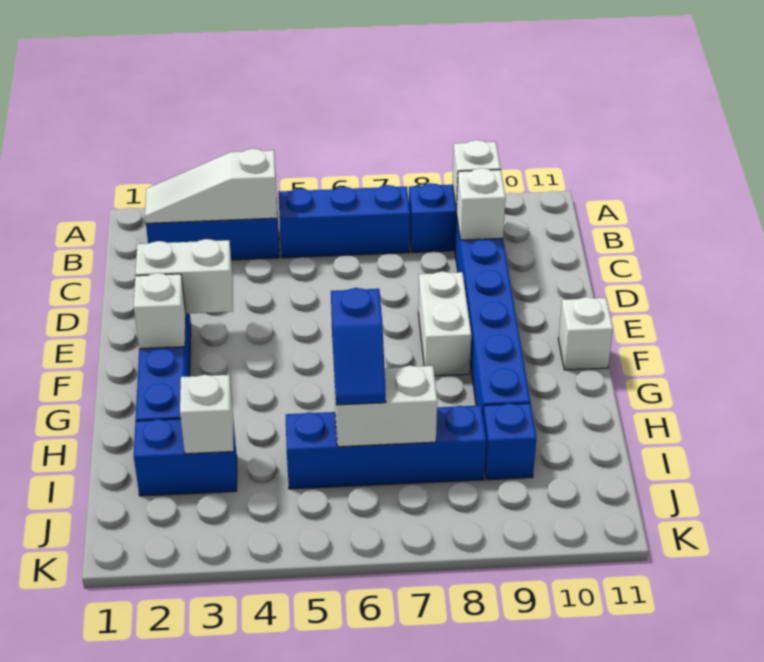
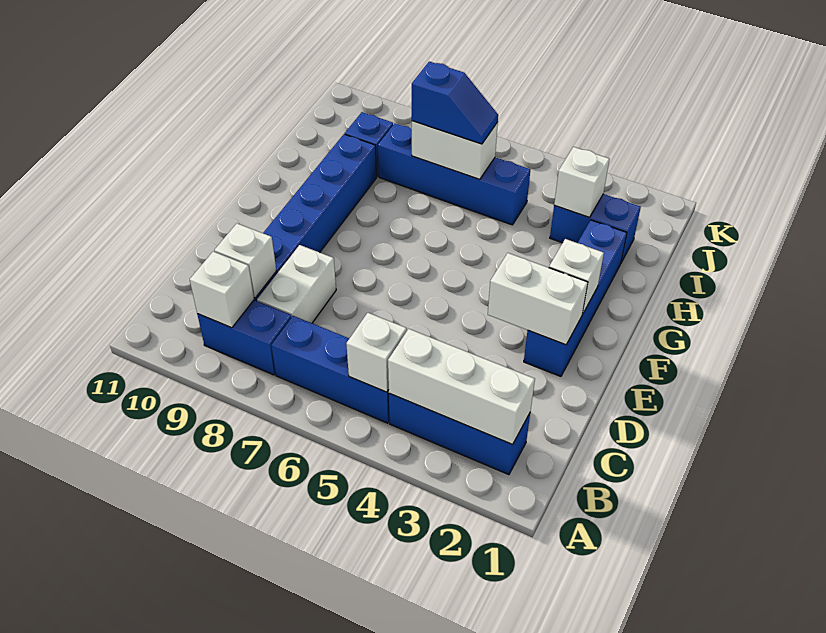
white 1x3 slope [145,149,277,223] -> white 1x3 brick [388,329,535,444]
white 1x2 brick [418,271,471,376] -> white 1x2 brick moved to [257,245,336,323]
white 1x1 brick [558,297,613,370] -> white 1x1 brick moved to [346,313,407,392]
blue 1x2 slope [331,288,386,405] -> blue 1x2 slope turned to [412,62,498,144]

